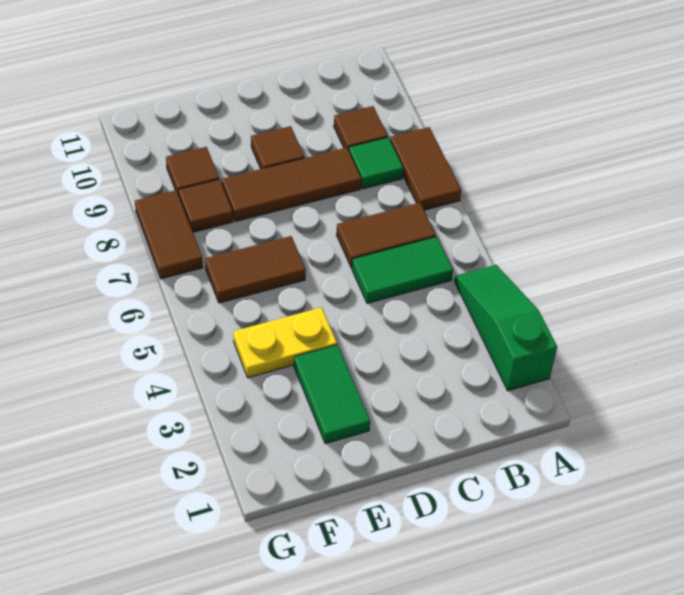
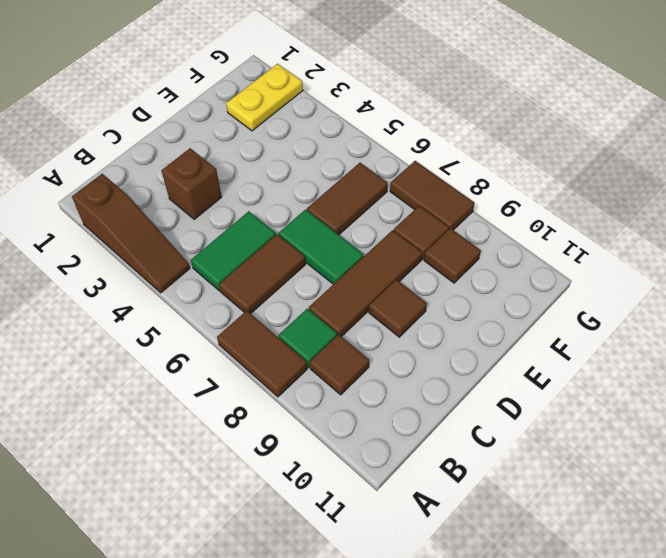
green 1x3 slope [455,265,557,391] -> brown 1x3 slope [72,174,190,293]
none -> brown 1x1 brick [162,148,222,219]
green 1x2 tile [294,345,370,444] -> green 1x2 tile moved to [279,209,364,284]
yellow 1x2 plate [233,307,337,378] -> yellow 1x2 plate moved to [226,64,303,131]

